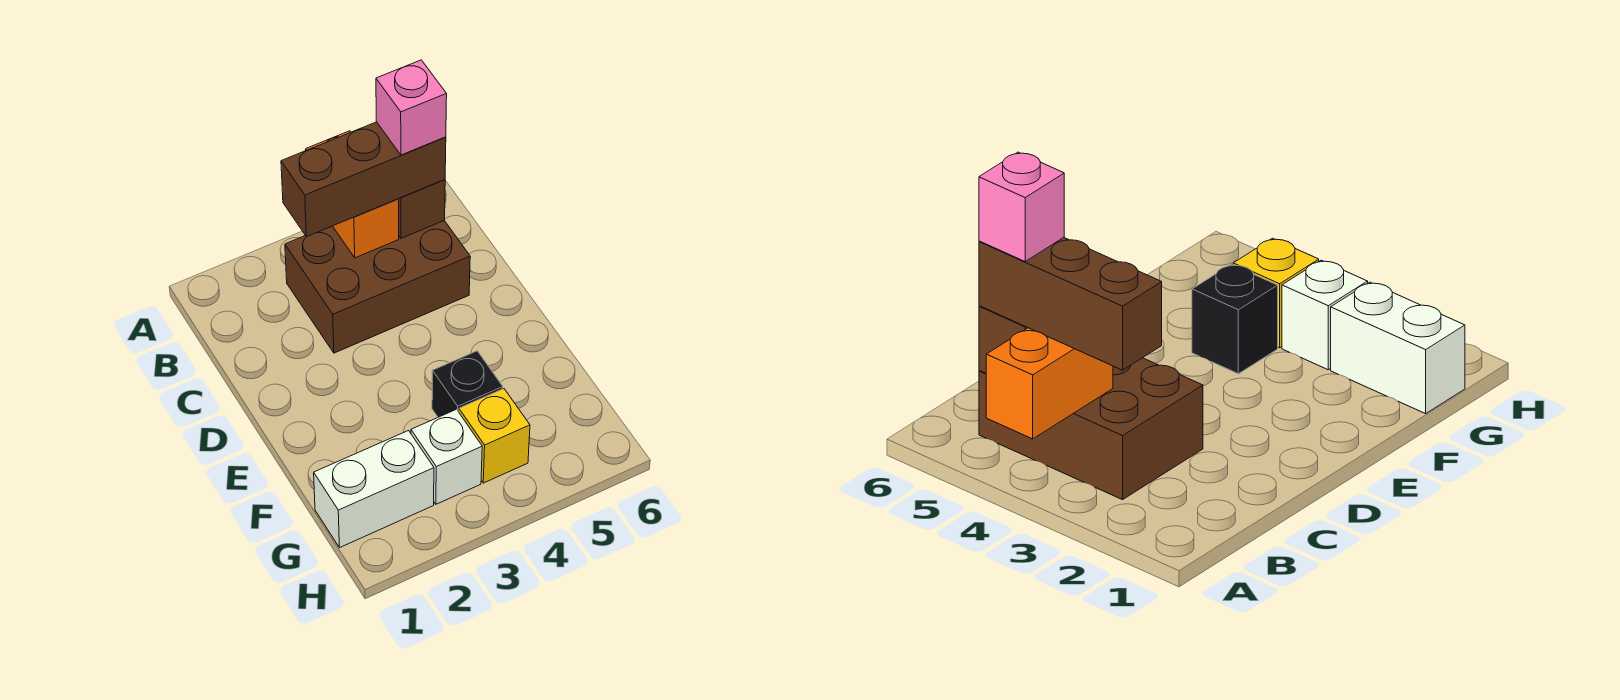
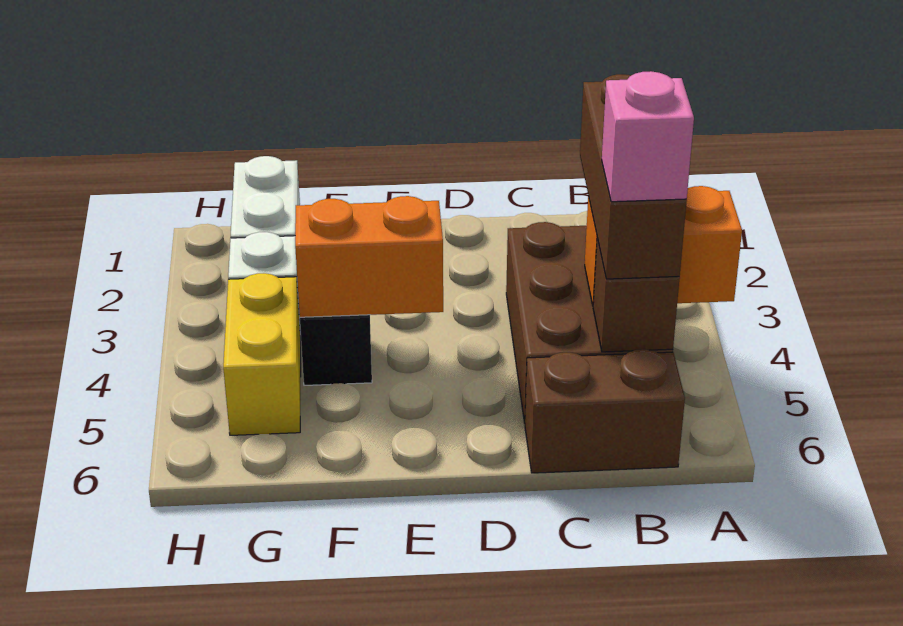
none -> brown 1x2 brick [525,349,685,473]
none -> orange 1x2 brick [295,196,443,317]
yellow 1x1 brick [459,389,530,483] -> yellow 1x2 brick [223,273,301,435]

